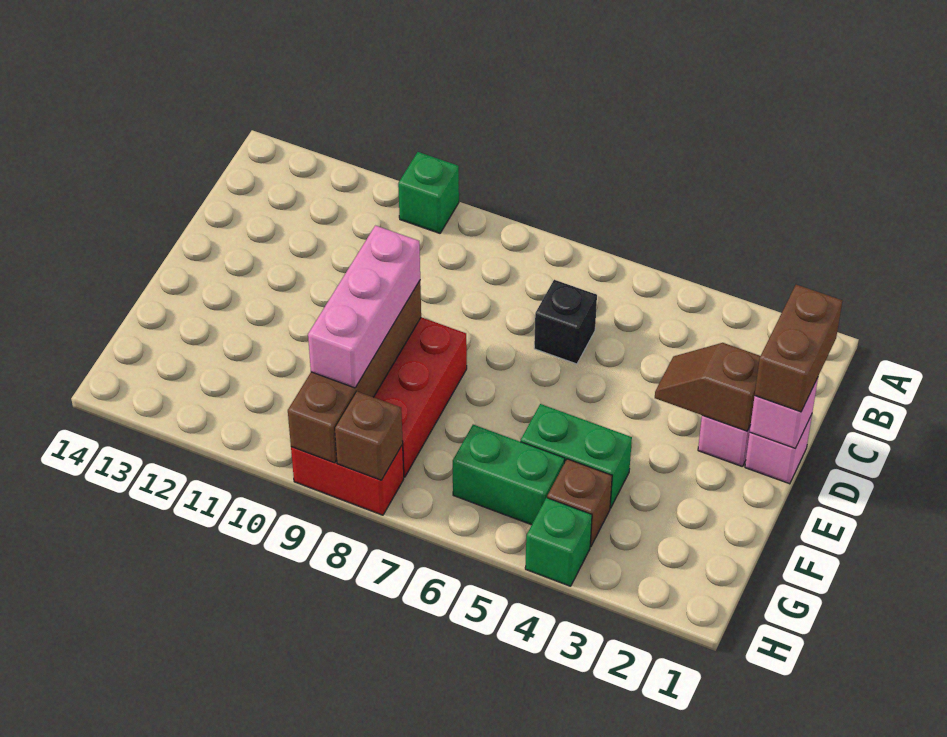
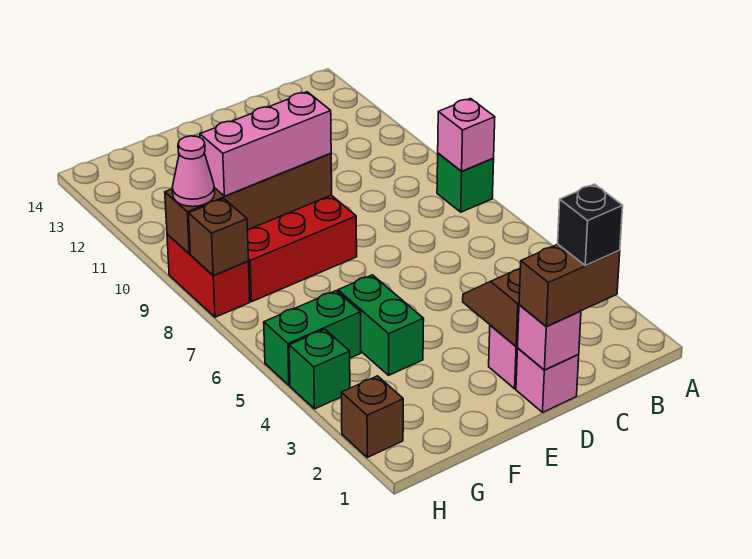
none -> pink 1x1 brick [438,99,495,171]
green 1x1 brick [398,152,459,233] -> green 1x1 brick moved to [437,153,494,212]
black 1x1 brick [534,280,597,364] -> black 1x1 brick moved to [558,184,623,266]
brown 1x1 brick [547,459,612,547] -> brown 1x1 brick moved to [341,376,403,457]
green 1x2 brick [453,425,565,525] -> green 1x2 brick turned to [264,291,361,385]
none -> pink 1x1 cone [172,136,215,207]

